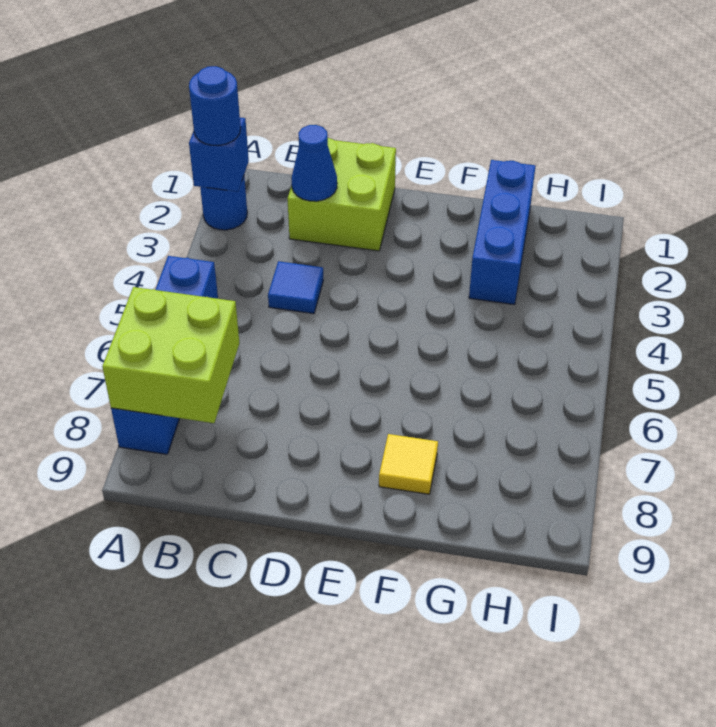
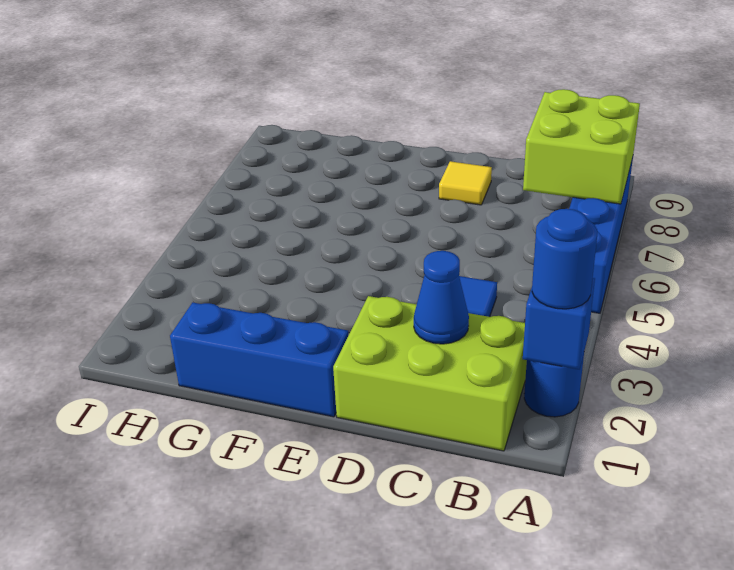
lime 2x2 brick [288,138,396,251] -> lime 2x3 brick [333,296,527,451]
yellow 1x1 tile [379,434,438,494] -> yellow 1x1 tile moved to [439,161,492,205]
blue 1x3 brick [469,160,535,305] -> blue 1x3 brick turned to [170,302,349,417]

